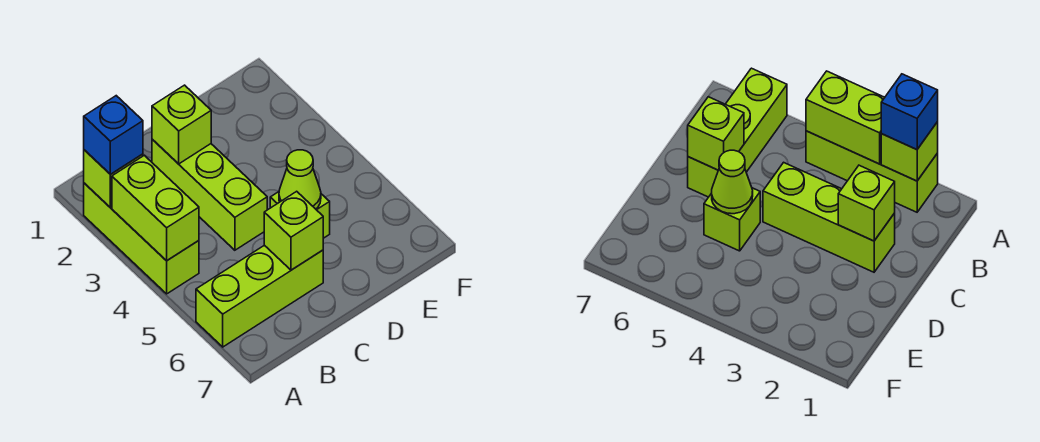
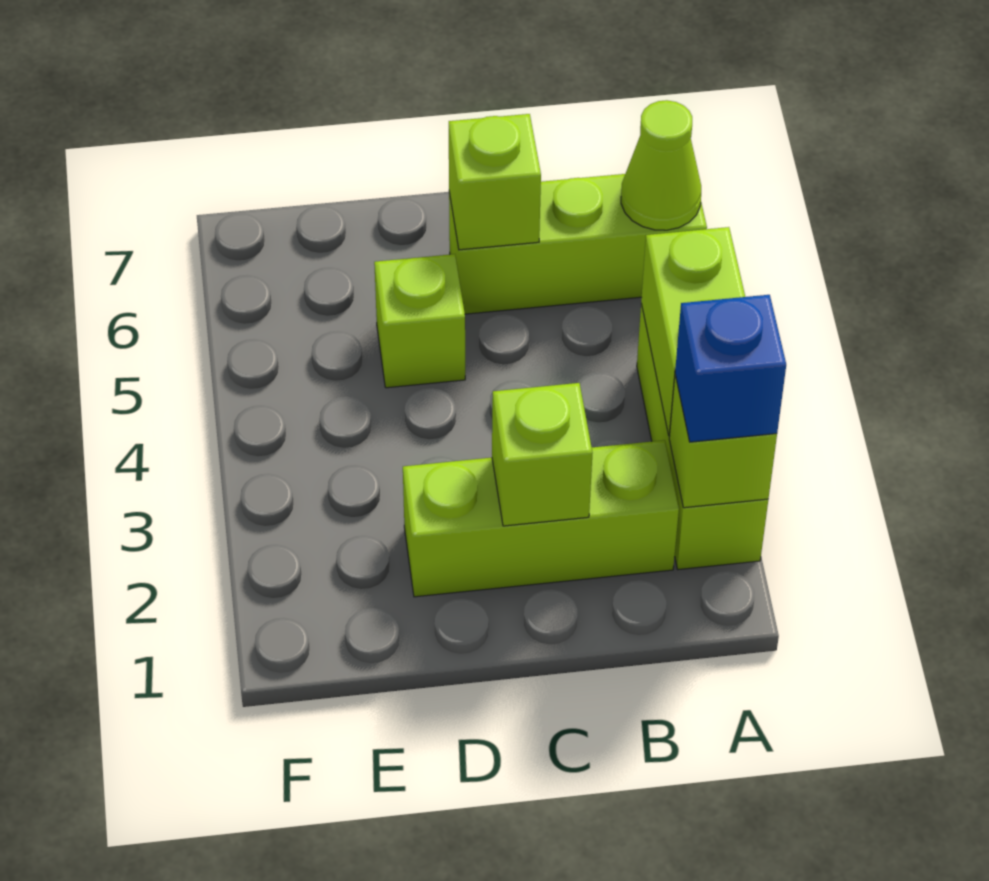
lime 1x3 brick [152,139,267,250] -> lime 1x3 brick turned to [403,440,679,597]
lime 1x1 cone [279,150,321,209] -> lime 1x1 cone moved to [621,100,701,230]

